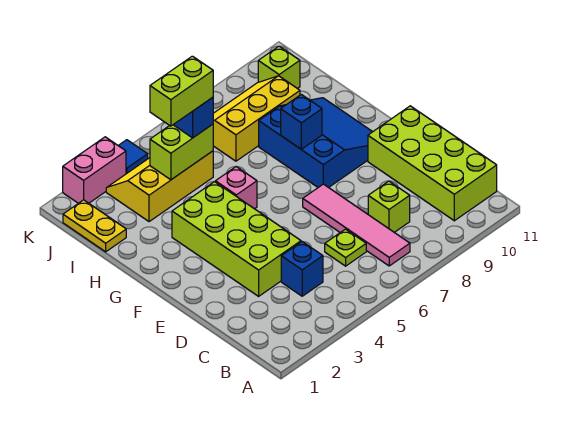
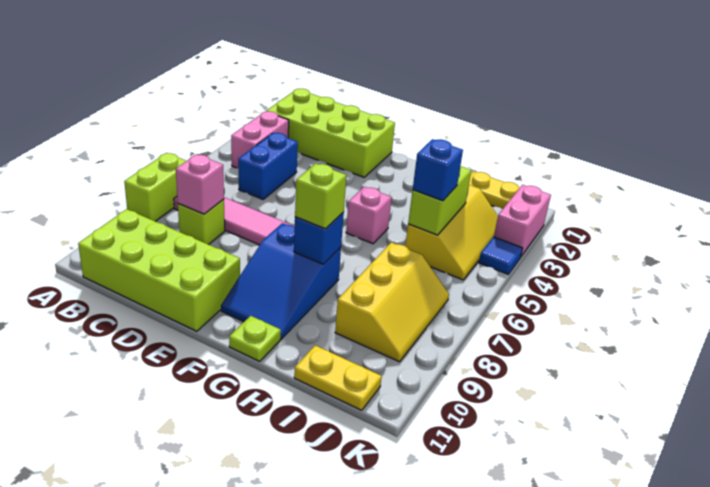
none -> pink 1x2 brick [231,111,289,168]
blue 1x1 brick [281,242,323,296] -> blue 1x2 brick [238,133,298,199]
lime 1x1 plate [325,229,366,266] -> lime 1x1 plate moved to [229,316,281,361]
none -> pink 1x1 brick [176,154,224,214]
lime 2x4 brick [172,182,301,296] -> lime 2x4 brick moved to [266,89,395,177]
blue 3x3 slope [259,98,372,188] -> blue 2x3 slope [221,223,341,339]
lime 1x2 brick [150,56,213,126] -> lime 1x2 brick moved to [124,153,186,221]
none -> yellow 1x2 plate [294,345,382,410]
lime 1x1 brick [258,46,300,88] -> lime 1x1 brick moved to [295,163,347,229]

